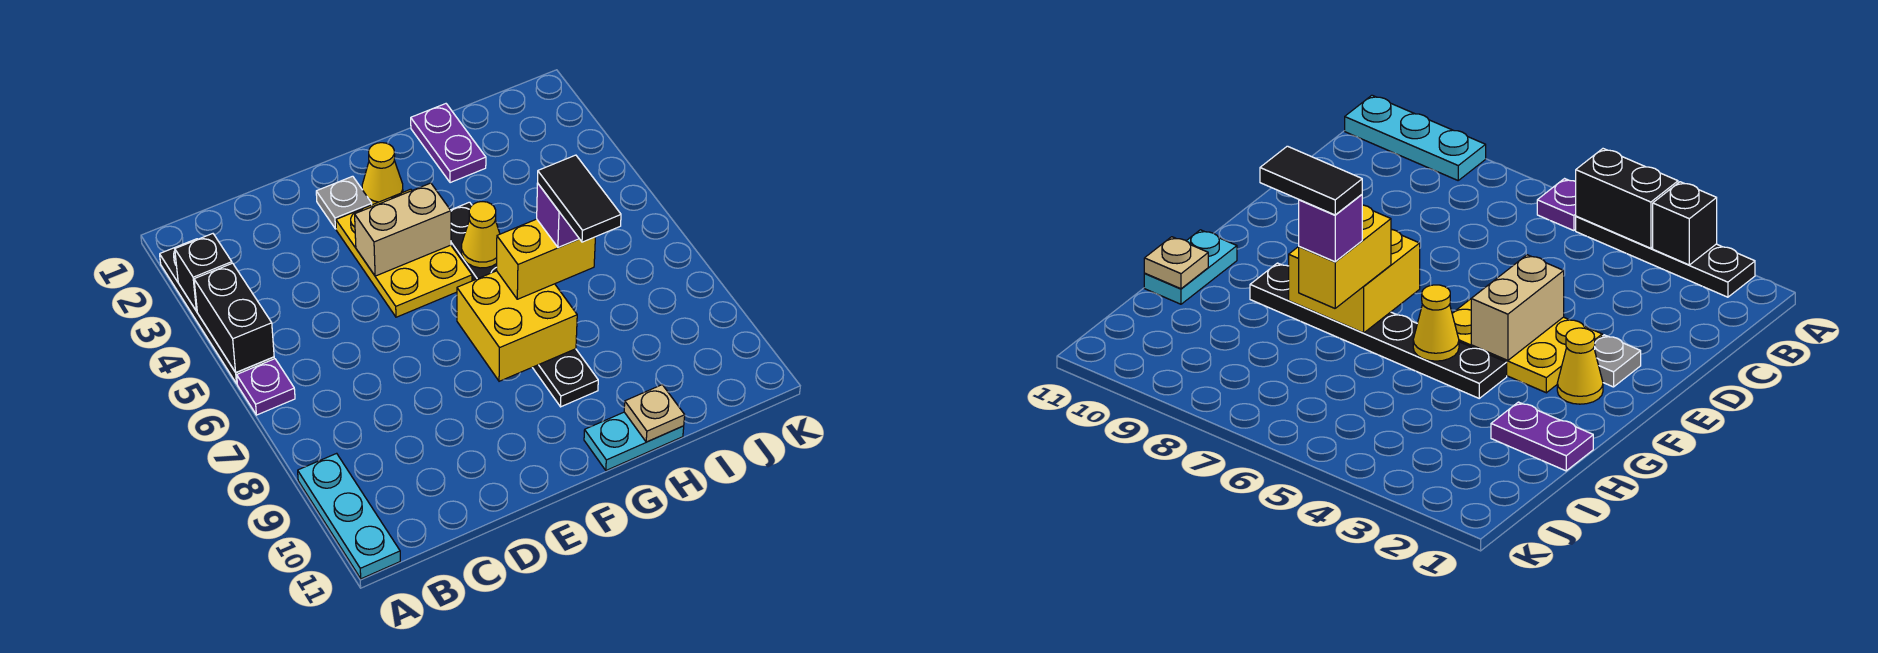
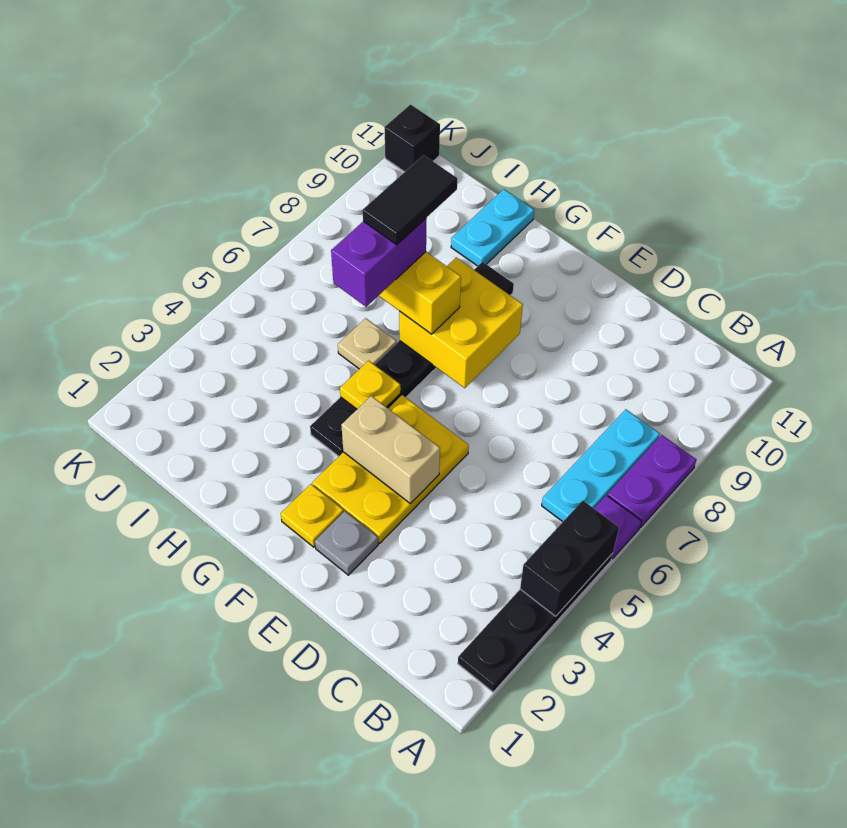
black 1x1 brick [175,234,232,311] -> black 1x1 brick moved to [385,105,440,172]
cyan 1x3 plate [298,453,400,579] -> cyan 1x3 plate moved to [542,409,660,522]
yellow 1x1 cone [362,143,403,205] -> yellow 1x1 plate [281,484,343,547]
yellow 1x1 cone [462,202,500,268] -> yellow 1x1 plate [340,361,401,409]
cyan 1x2 plate [584,412,684,470] -> cyan 1x2 plate turned to [451,189,534,266]
purple 1x2 plate [411,104,486,183] -> purple 1x2 plate moved to [607,435,697,527]
purple 1x1 brick [537,183,579,248] -> purple 1x2 brick [331,219,426,307]
tan 1x1 plate [624,385,685,442] -> tan 1x1 plate moved to [338,318,397,369]

